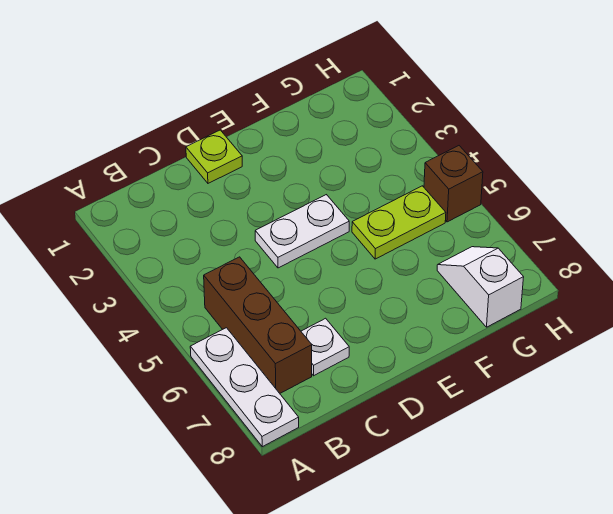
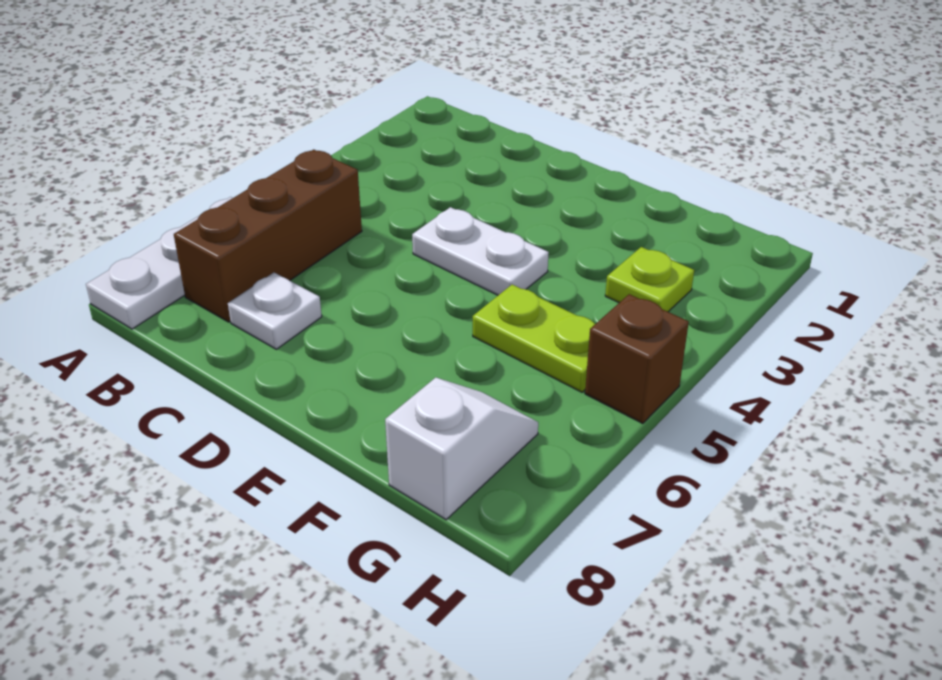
lime 1x1 plate [186,130,242,183] -> lime 1x1 plate moved to [605,247,694,312]

